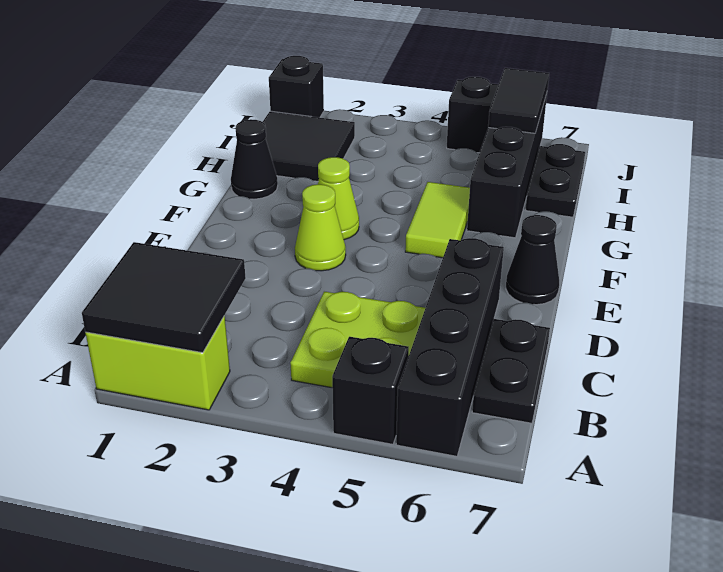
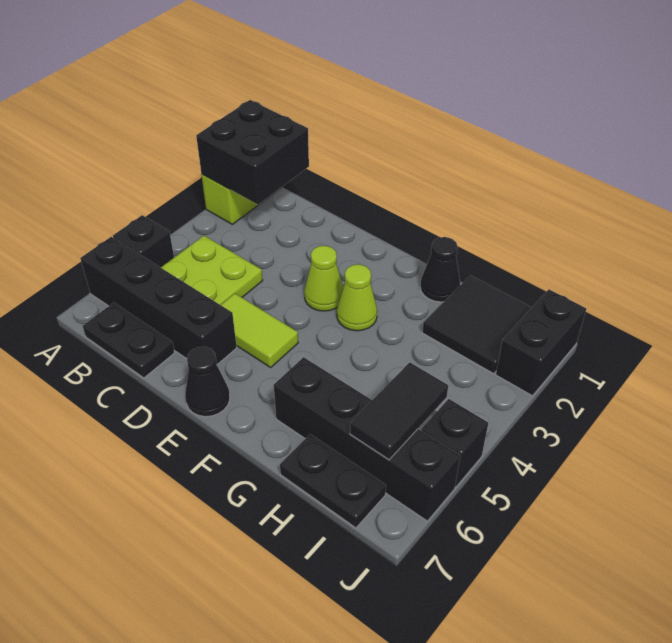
black 2x2 tile [82,242,246,353] -> black 2x2 brick [196,100,309,205]
lime 1x2 tile [405,182,470,258] -> lime 1x2 tile moved to [221,294,298,367]
black 1x2 tile [488,68,549,133] -> black 1x2 tile turned to [350,362,448,460]
black 1x1 brick [269,56,324,118] -> black 1x2 brick [496,289,586,396]

